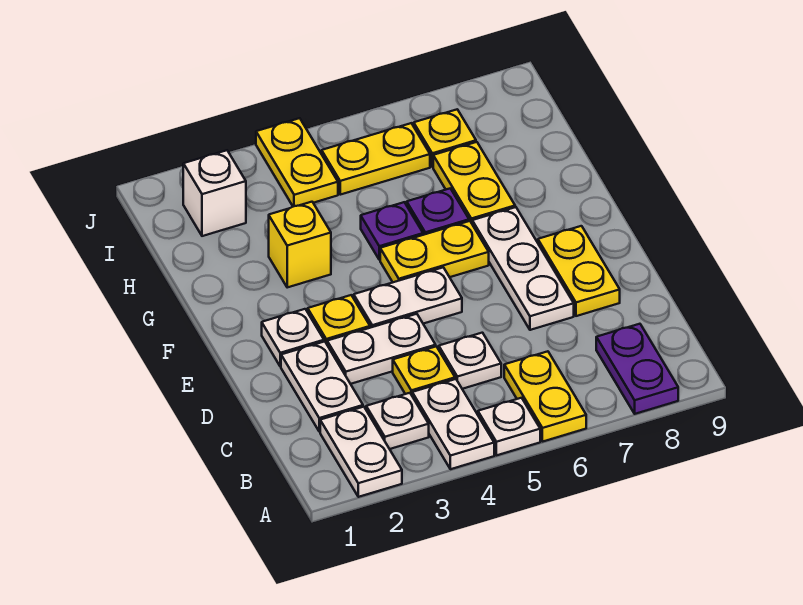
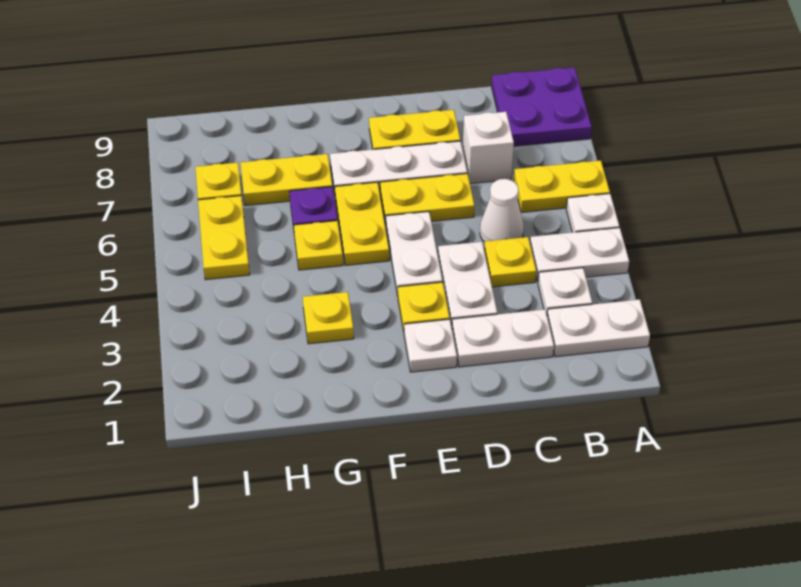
purple 1x2 plate [596,324,678,414] -> purple 2x2 plate [492,67,592,146]
white 1x1 plate [439,333,501,389] -> white 1x1 cone [480,179,524,242]
yellow 1x1 brick [269,202,331,287] -> yellow 1x1 plate [303,292,354,344]
purple 1x1 plate [361,202,423,260] -> yellow 1x1 plate [294,221,343,270]
white 1x1 brick [183,150,246,236] -> white 1x1 brick moved to [463,112,514,183]
yellow 1x2 plate [256,118,338,207] -> yellow 1x2 plate moved to [380,174,475,225]

